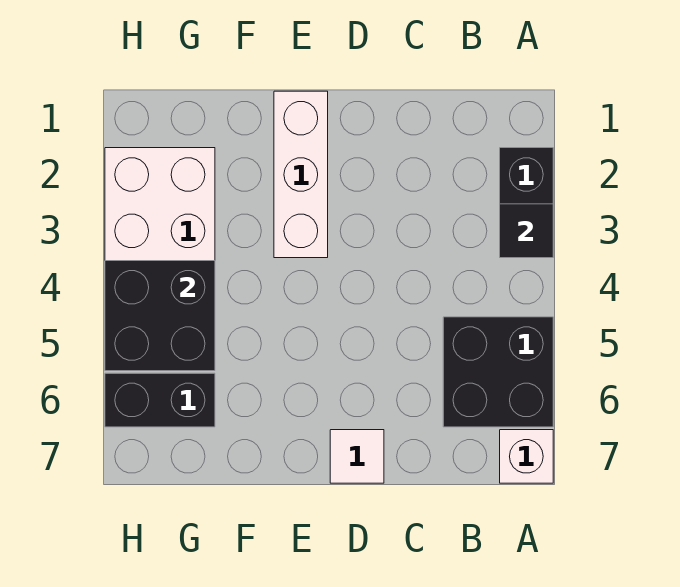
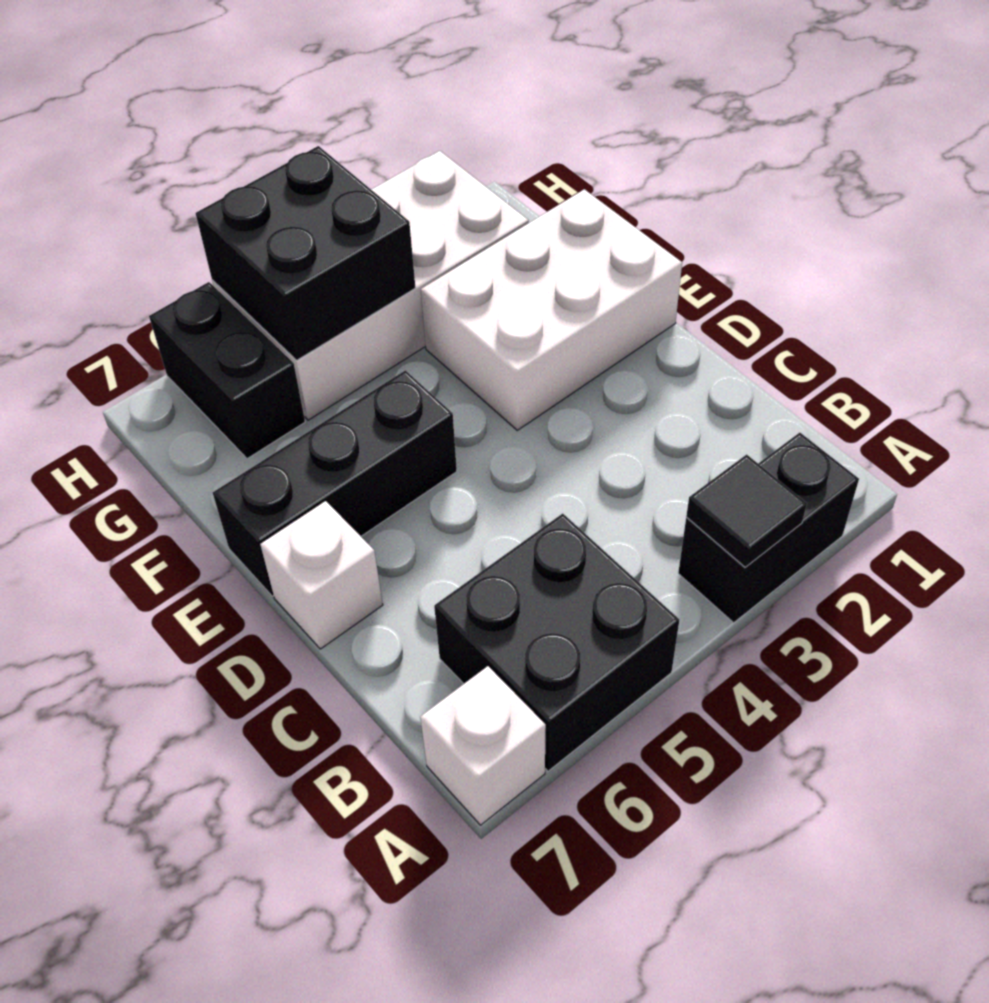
white 1x1 tile [330,430,384,483] -> white 1x1 brick [260,501,383,649]
white 1x3 brick [274,91,328,258] -> white 2x3 brick [421,189,682,430]
none -> black 1x3 brick [213,370,457,596]

